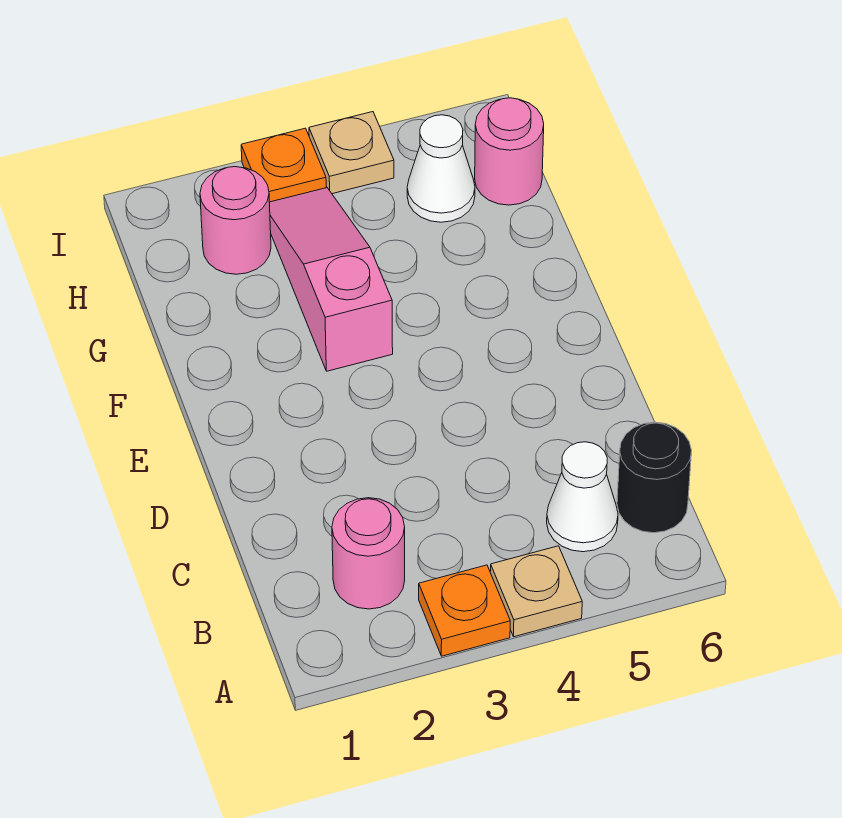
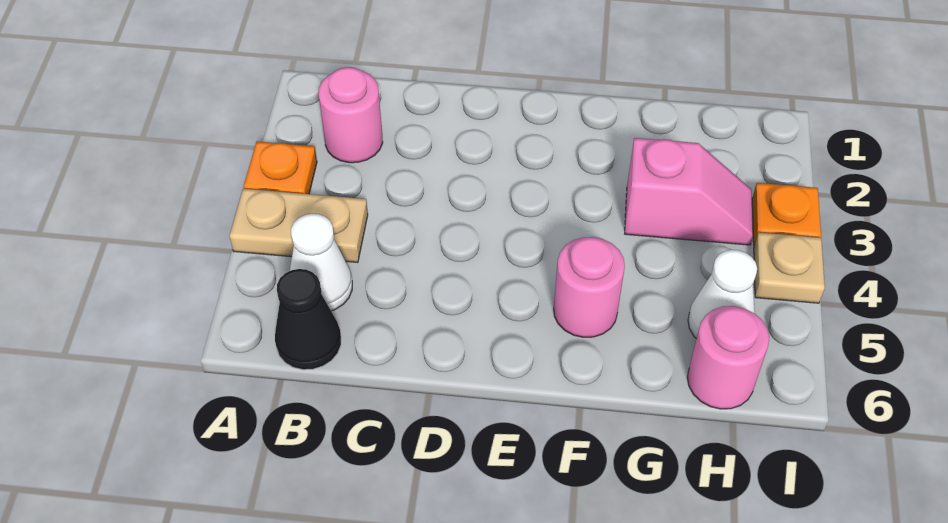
tan 1x1 plate [490,546,582,637] -> tan 1x2 plate [229,189,368,263]
black 1x1 round brick [617,422,692,533] -> black 1x1 cone [275,269,341,370]
pink 1x3 slope [269,188,393,371] -> pink 1x2 slope [625,138,753,245]
pink 1x1 round brick [200,167,271,274] -> pink 1x1 round brick moved to [554,237,625,337]

